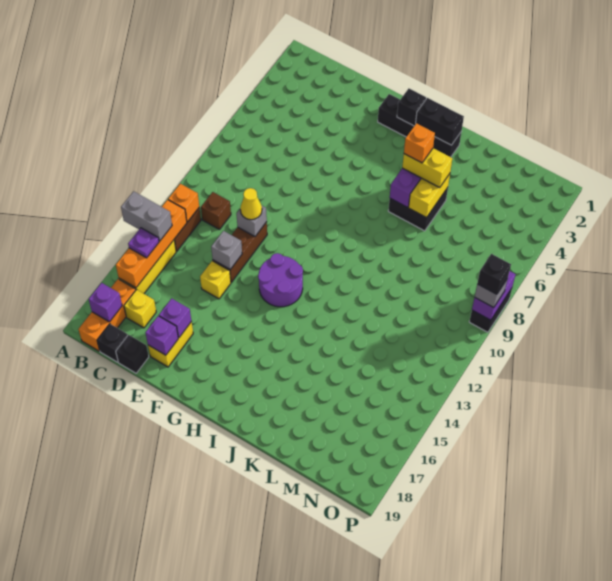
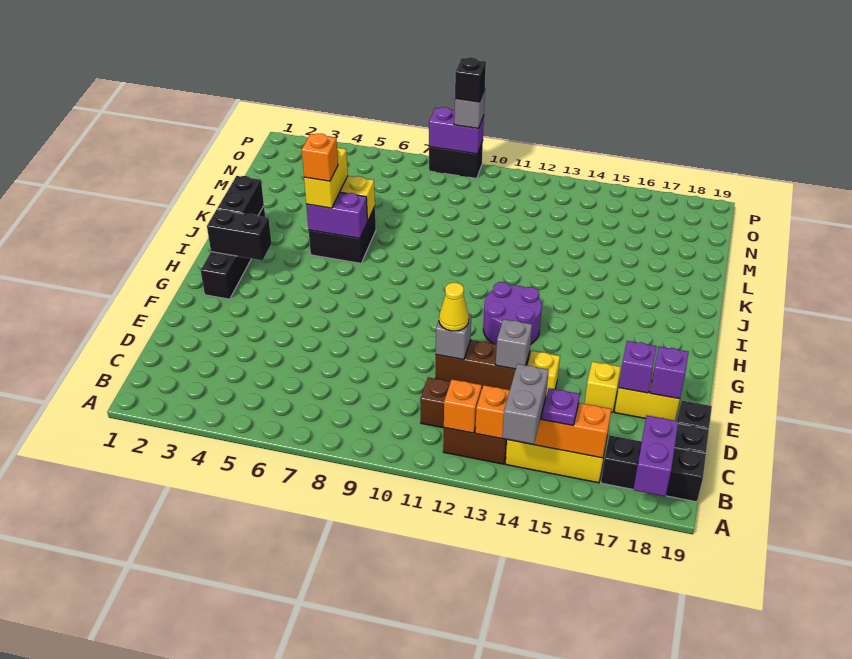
orange 1x3 brick [79,279,136,351] -> black 1x3 brick [601,435,706,502]
purple 1x1 brick [89,283,122,322] -> purple 1x2 brick [633,415,678,496]
yellow 1x1 brick [124,290,156,328] -> yellow 1x1 brick moved to [585,362,621,412]
black 1x1 brick [397,89,426,126] -> black 1x2 brick [207,209,272,260]

